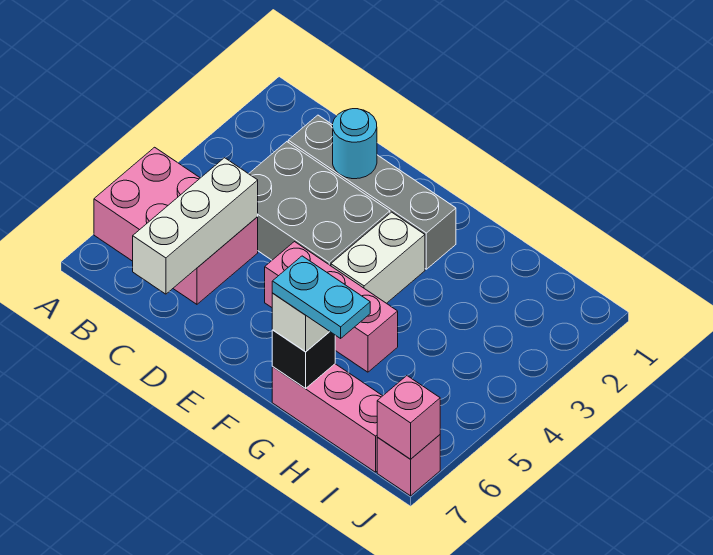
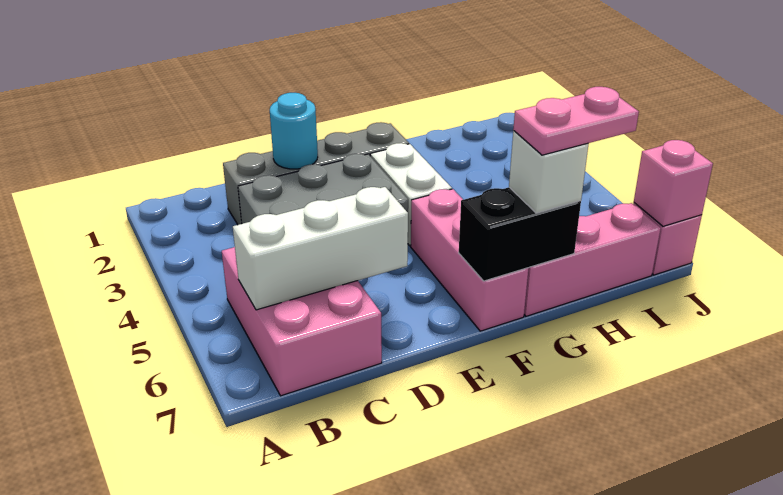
pink 2x3 brick [94,147,258,304] -> pink 2x3 brick turned to [222,247,382,396]
white 1x3 brick [133,158,258,294] -> white 1x3 brick turned to [233,187,408,310]
pink 1x3 brick [265,242,398,372] -> pink 1x3 brick turned to [411,189,529,331]
black 1x1 brick [272,330,335,389] -> black 1x2 brick [459,187,581,281]
cyan 1x2 plate [272,256,370,338] -> pink 1x2 plate [513,87,639,155]

